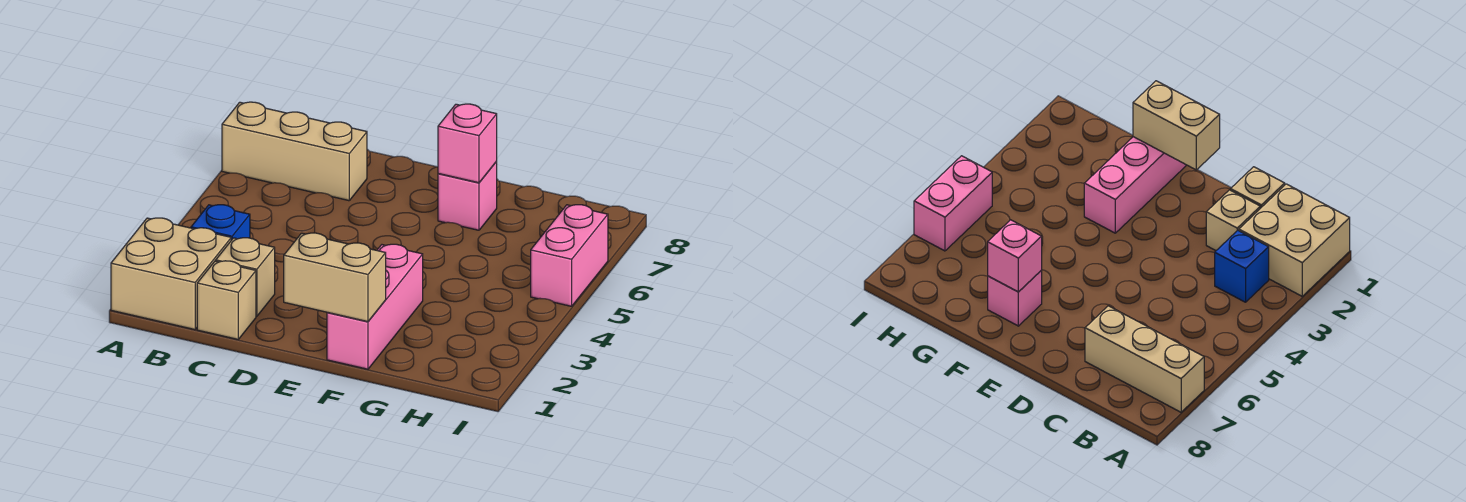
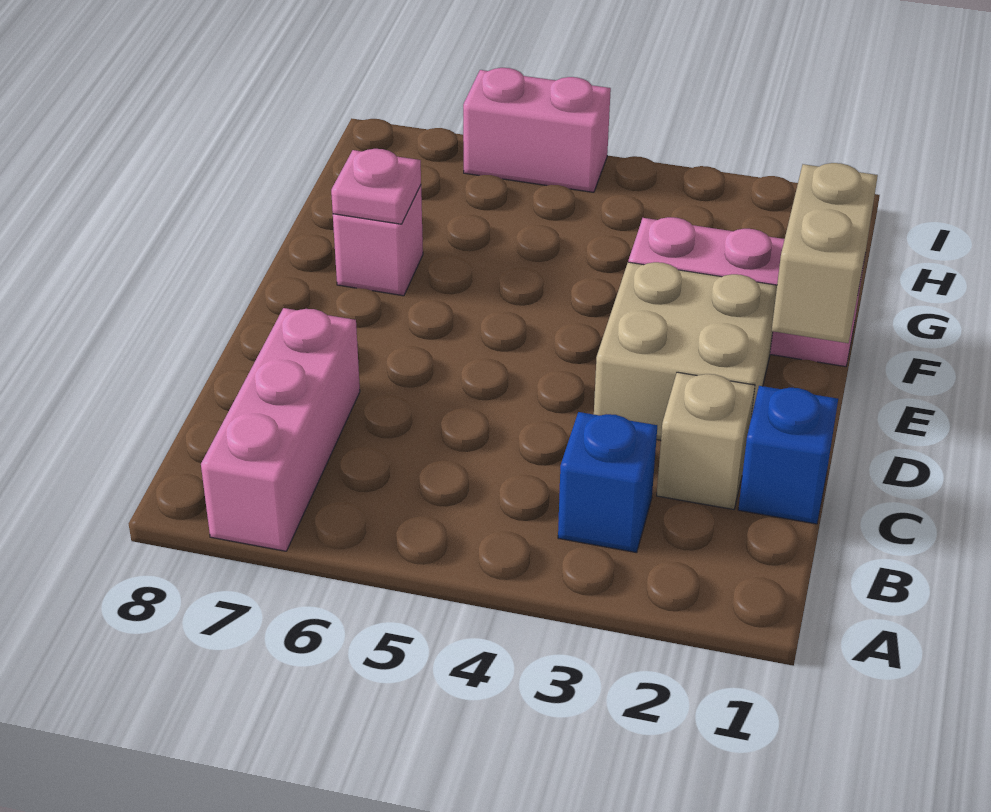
tan 2x2 brick [111,218,231,330] -> tan 2x2 brick moved to [594,262,777,440]
tan 1x3 brick [222,102,367,201] -> pink 1x3 brick [201,308,360,551]
tan 1x1 brick [197,261,256,339] -> blue 1x1 brick [738,386,838,524]
pink 1x1 brick [438,104,497,183] -> pink 1x1 plate [331,149,421,224]

